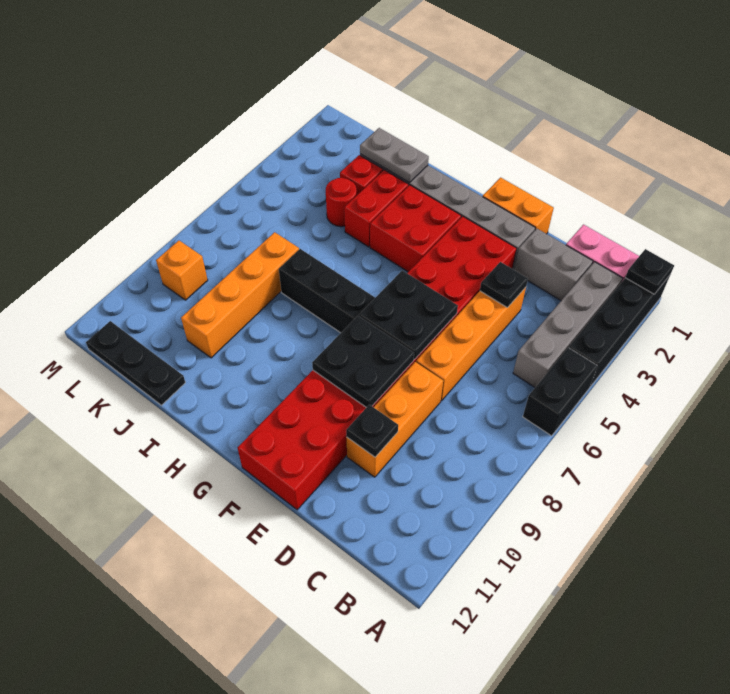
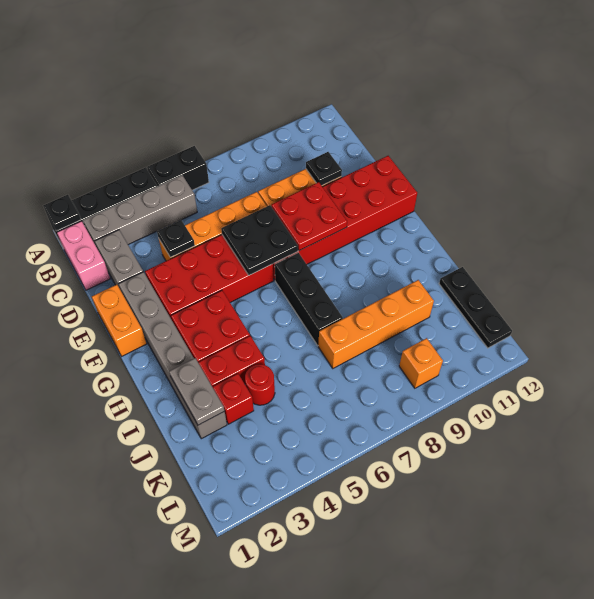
black 2x2 plate [312,316,414,408] -> red 2x2 plate [271,182,347,251]

